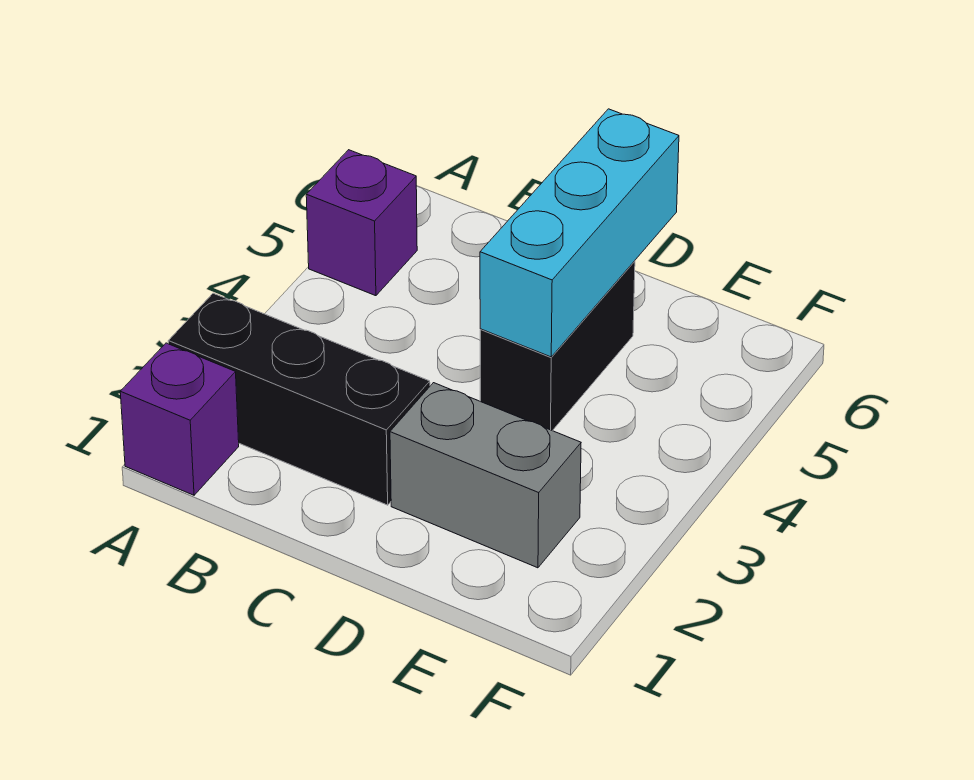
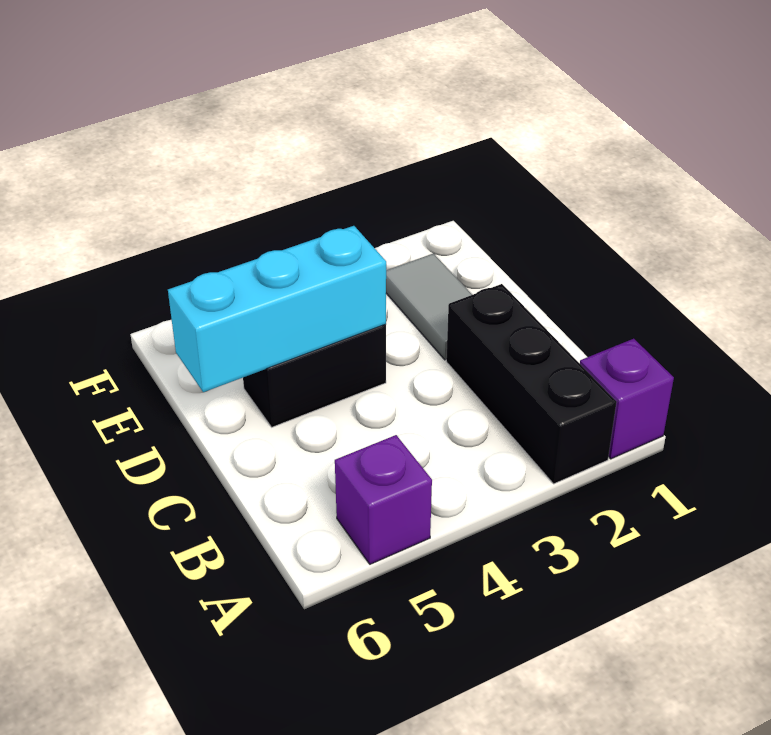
grey 1x2 brick [390,383,581,568] -> grey 1x2 tile [386,253,472,360]

